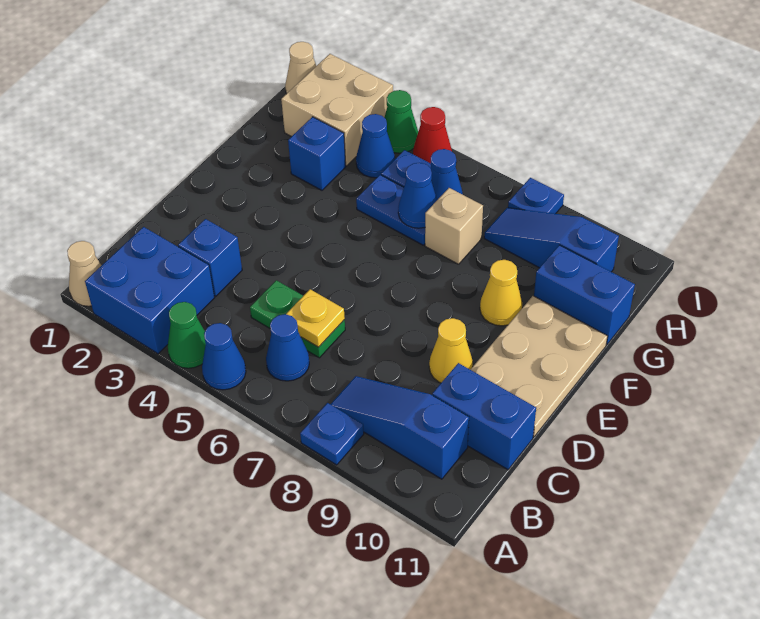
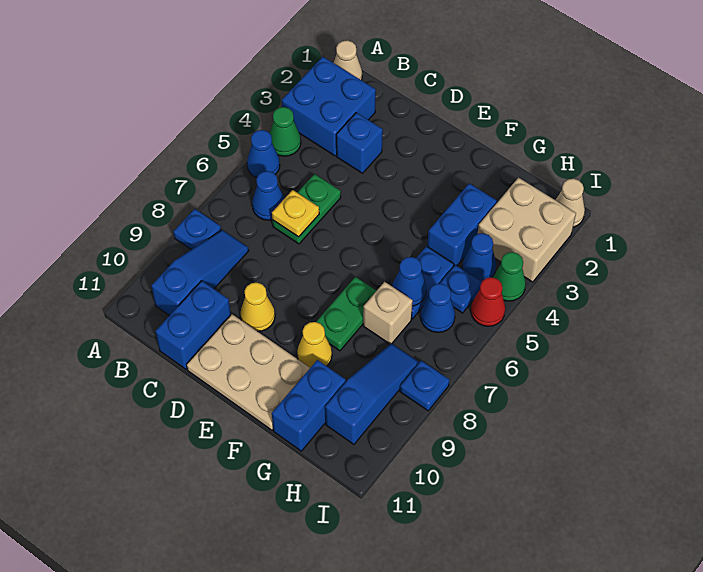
none -> green 1x2 plate [316,277,376,351]
blue 1x1 brick [288,117,346,190] -> blue 1x2 brick [427,183,497,266]

